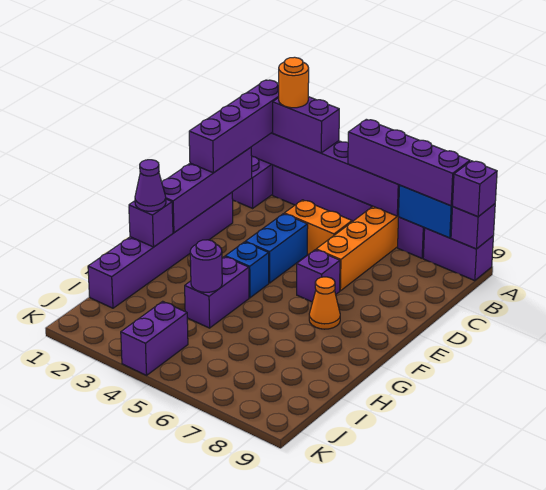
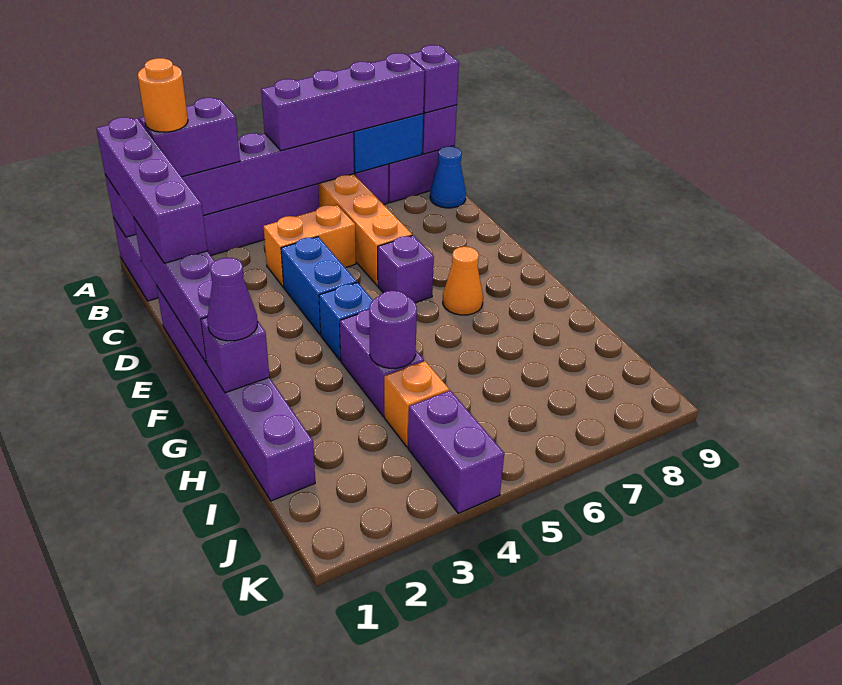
none -> blue 1x1 cone [430,146,466,208]
none -> orange 1x1 brick [384,361,449,447]

